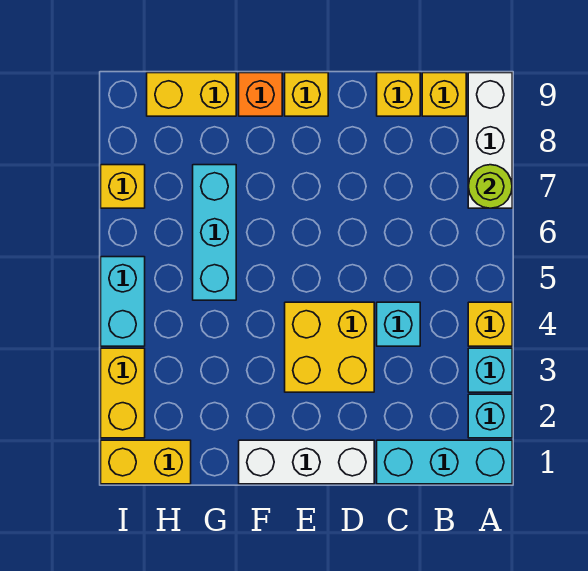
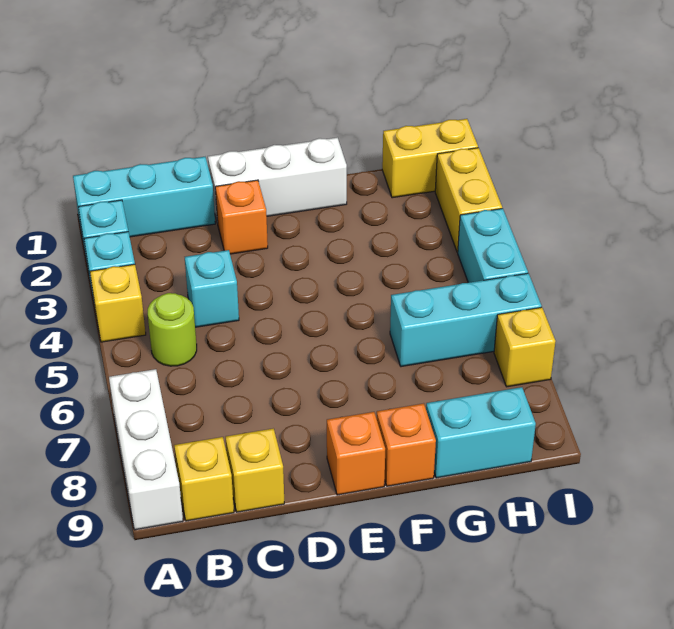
lime 1x1 round brick [468,165,512,208] -> lime 1x1 round brick moved to [148,293,197,366]
none -> orange 1x1 brick [215,180,268,254]
yellow 2x2 brick [285,302,374,392] -> none
yellow 1x1 brick [285,73,328,116] -> orange 1x1 brick [327,412,385,495]
cyan 1x3 brick [193,165,236,300] -> cyan 1x3 brick turned to [390,273,541,367]
yellow 1x2 brick [147,73,236,116] -> cyan 1x2 brick [426,387,536,478]

